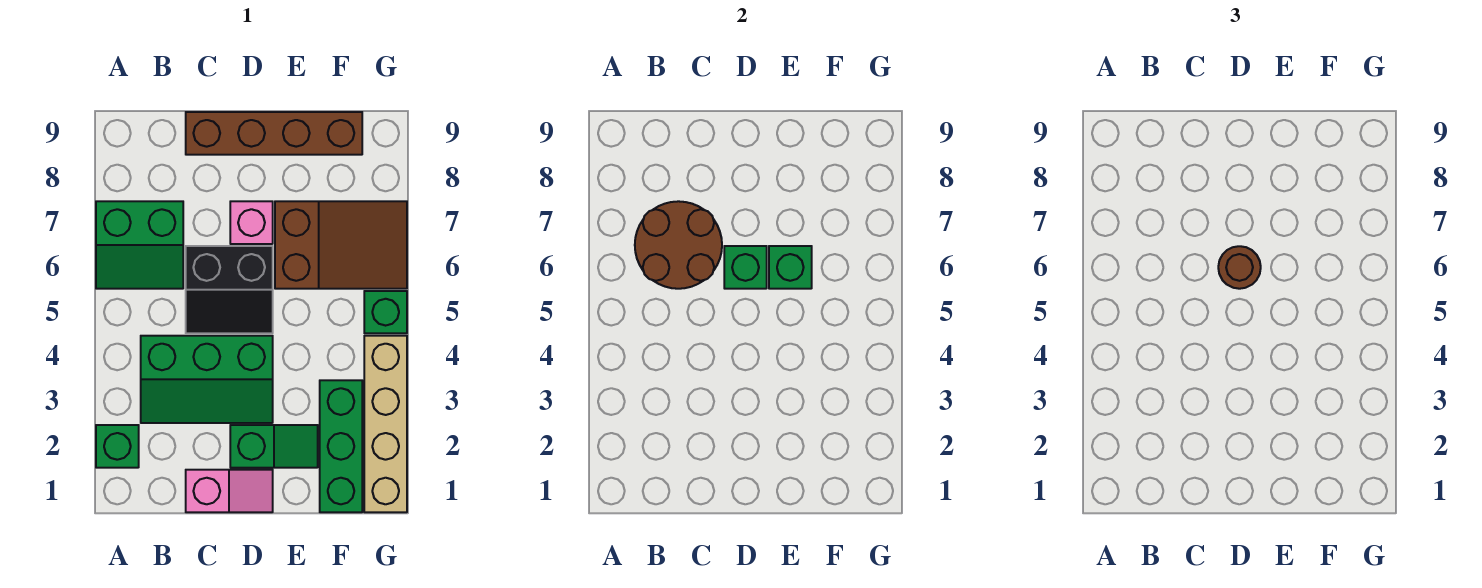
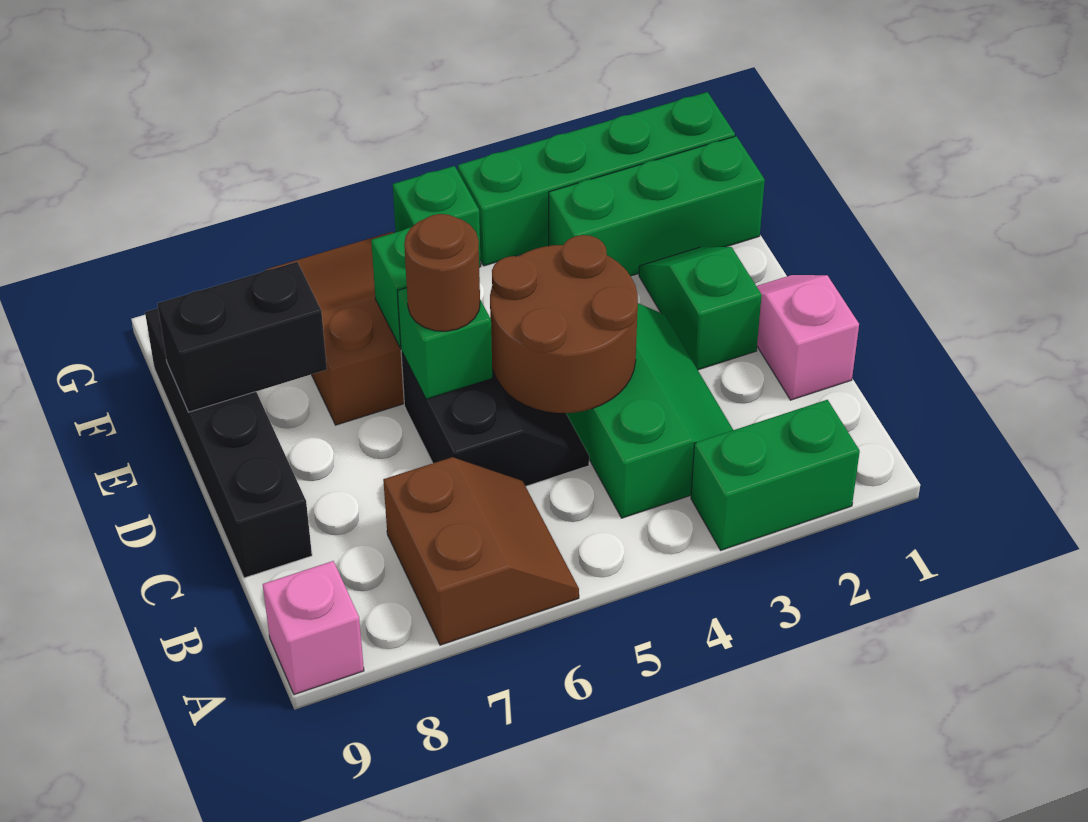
green 1x1 brick [96,425,139,468] -> green 1x2 brick [691,400,860,550]
green 2x2 slope [96,201,183,289] -> brown 2x2 slope [383,457,579,645]
brown 2x2 round brick [635,201,722,289] -> brown 2x2 round brick moved to [490,235,638,413]
brown 1x4 brick [186,112,362,155] -> black 1x4 brick [145,308,312,578]
pink 1x1 brick [230,201,273,244] -> pink 1x1 brick moved to [263,561,364,695]
none -> black 1x2 brick [157,262,327,412]
tan 1x4 brick [364,336,407,512] -> green 1x4 brick [458,92,735,266]

